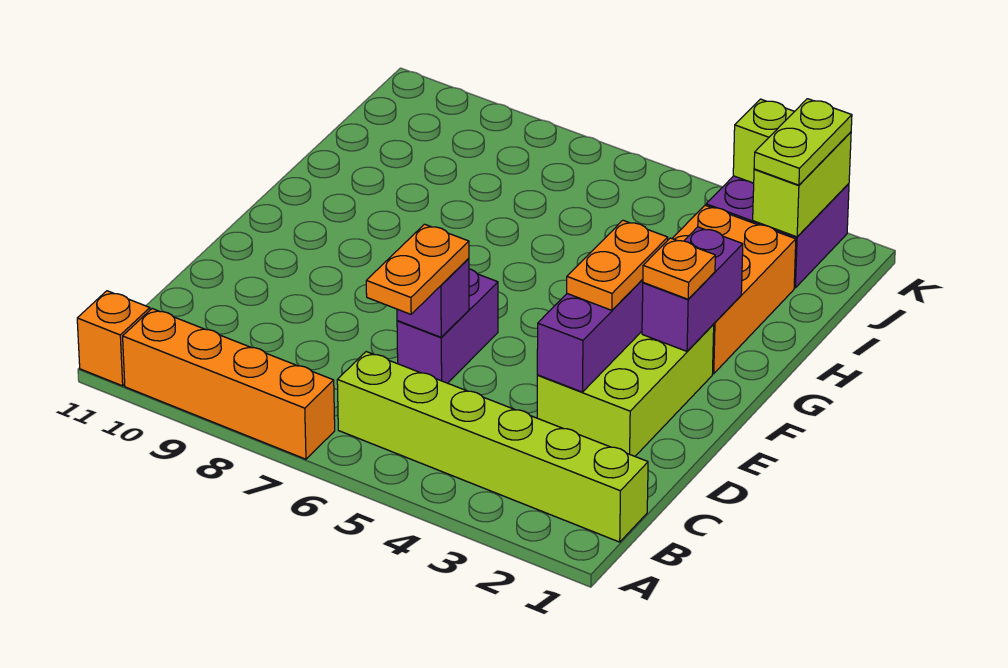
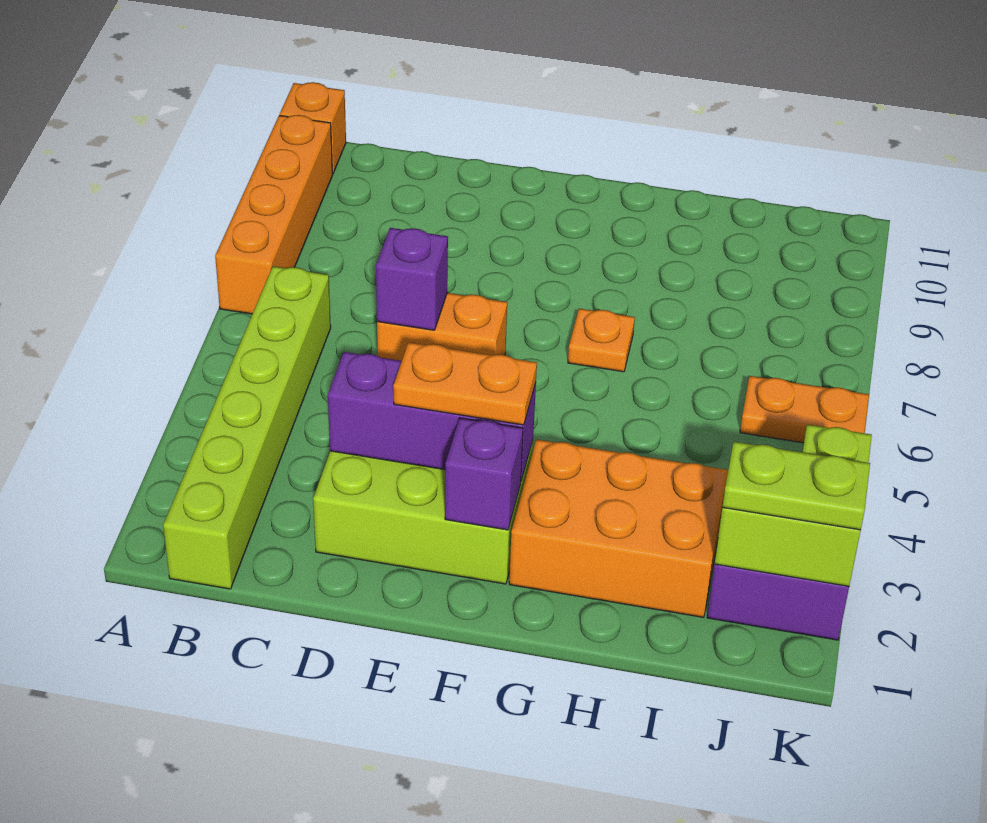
orange 1x2 plate [366,224,469,314] -> orange 1x2 plate moved to [740,376,869,443]
purple 1x2 brick [397,269,498,383] -> orange 1x2 brick [377,293,507,361]
purple 1x2 brick [642,227,743,351] -> purple 1x1 brick [445,418,523,530]
orange 1x1 plate [643,238,715,299] -> orange 1x1 plate moved to [568,309,635,372]

